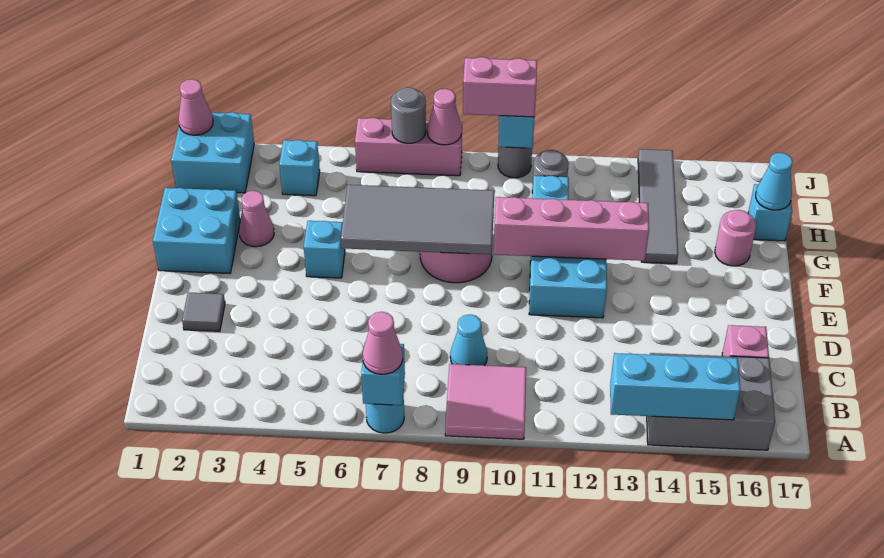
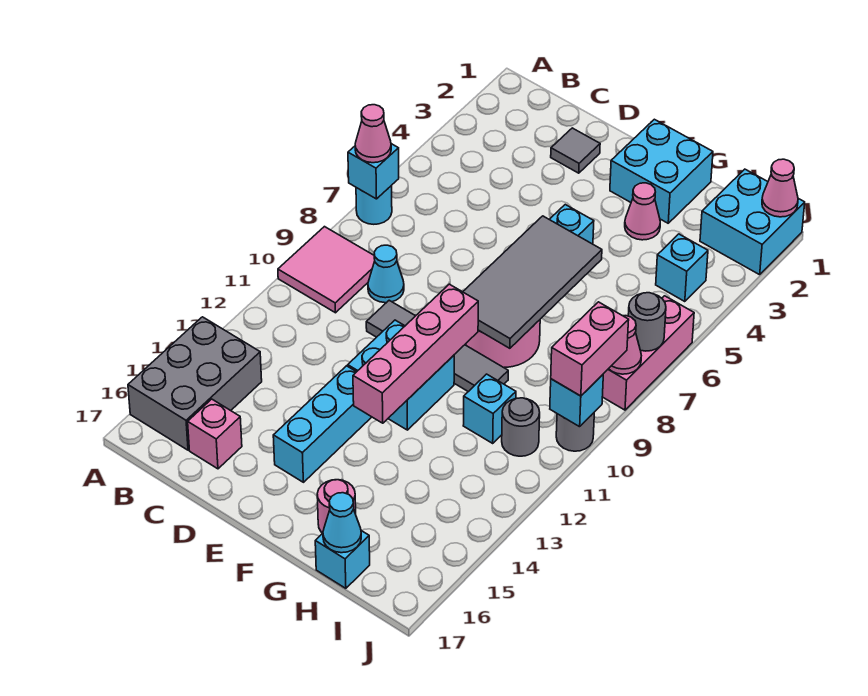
cyan 1x3 brick [610,353,740,420] -> cyan 1x3 brick moved to [273,366,371,482]
grey 1x4 tile [638,149,678,264] -> grey 1x4 tile moved to [366,300,508,392]

